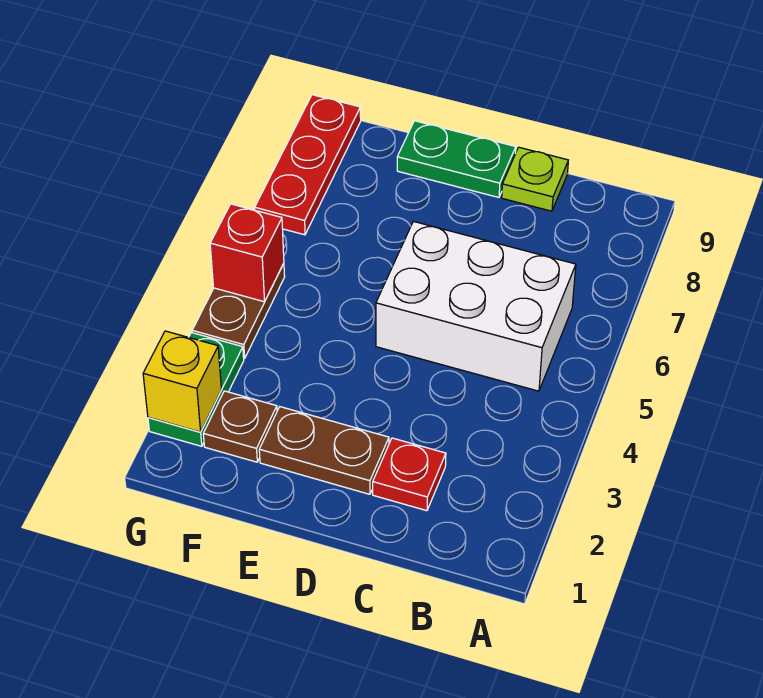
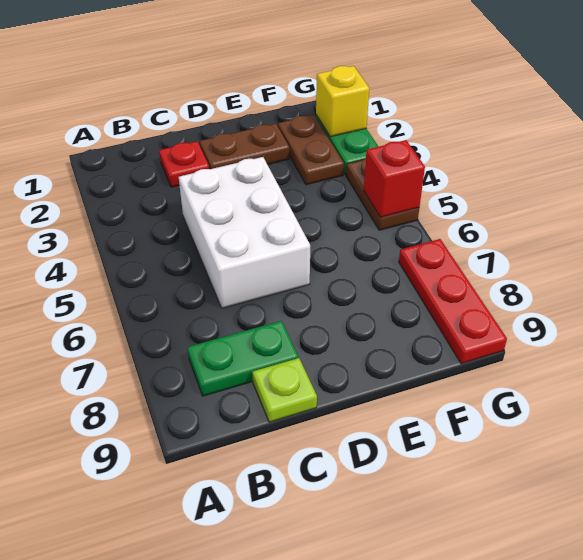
white 2x3 brick [376,221,576,391] -> white 2x3 brick turned to [179,157,310,308]
green 1x2 plate [397,121,516,197] -> green 1x2 plate moved to [187,321,298,396]
brown 1x1 plate [203,391,277,462] -> brown 1x2 plate [278,115,344,185]

